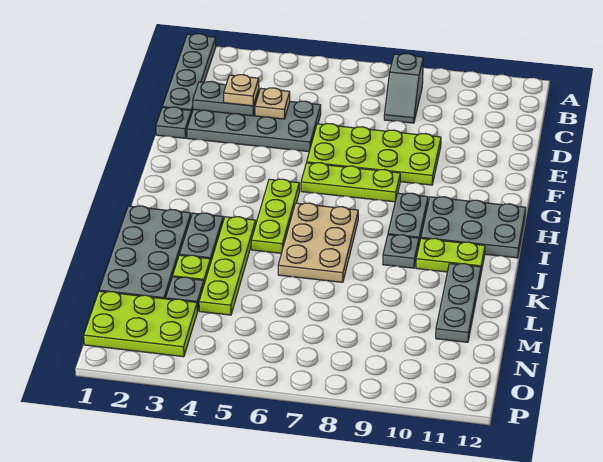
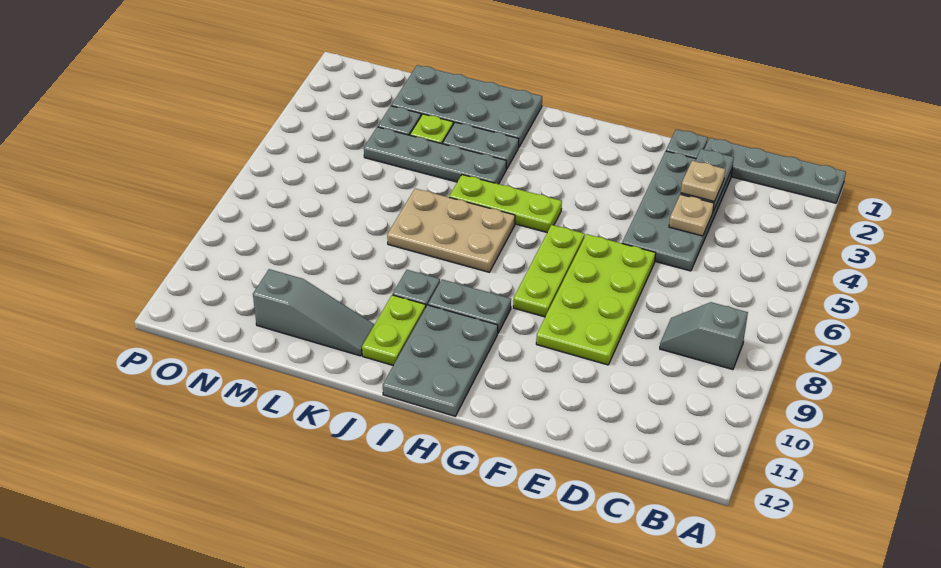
lime 1x4 plate [199,217,256,315] -> grey 1x4 plate [364,127,506,184]
grey 1x3 plate [436,264,481,342] -> grey 1x3 slope [253,269,374,356]
lime 2x3 plate [84,291,197,357] -> none

